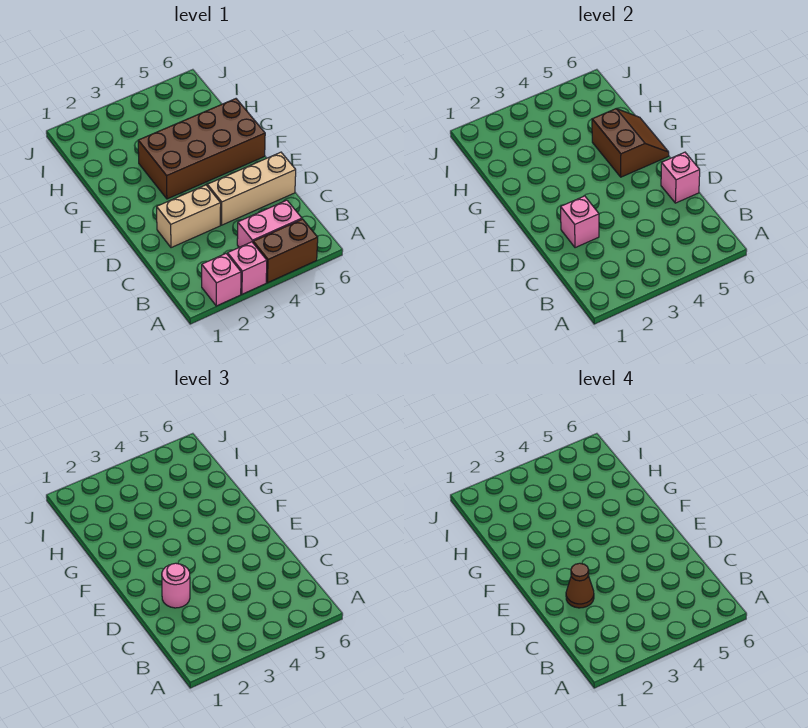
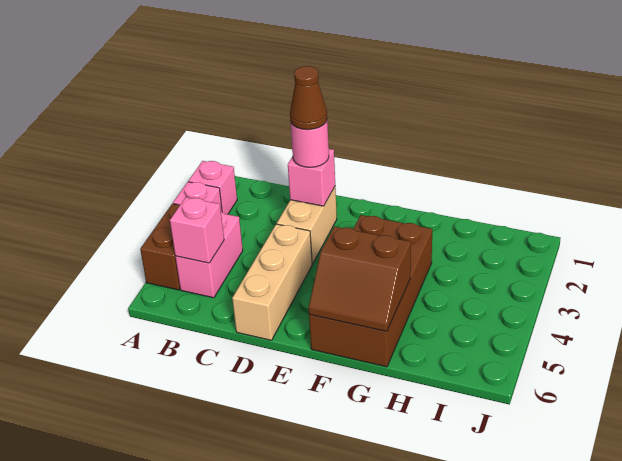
pink 1x1 brick [661,152,700,203] -> pink 1x1 brick moved to [170,197,224,263]

